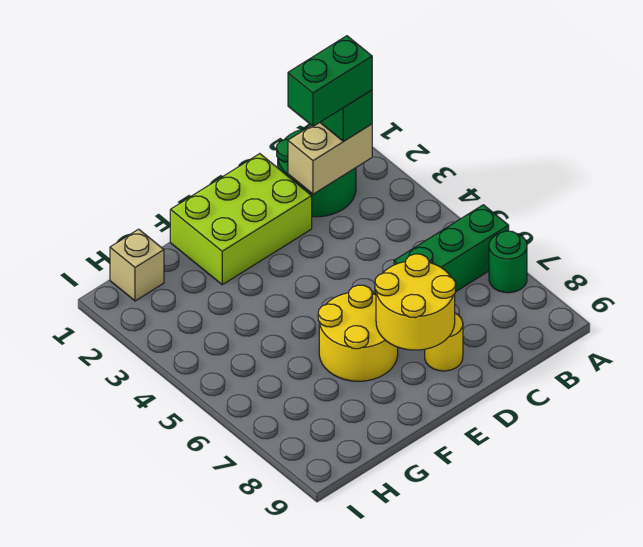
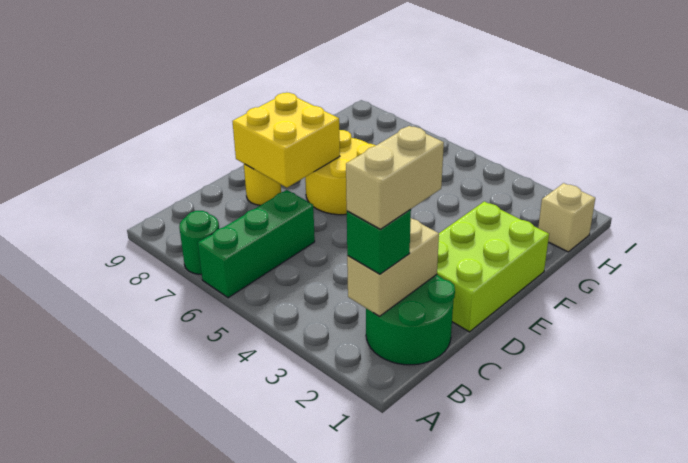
green 1x2 brick [288,36,372,126] -> tan 1x2 brick [346,126,444,229]
yellow 2x2 round brick [375,254,456,350] -> yellow 2x2 brick [232,93,340,188]

